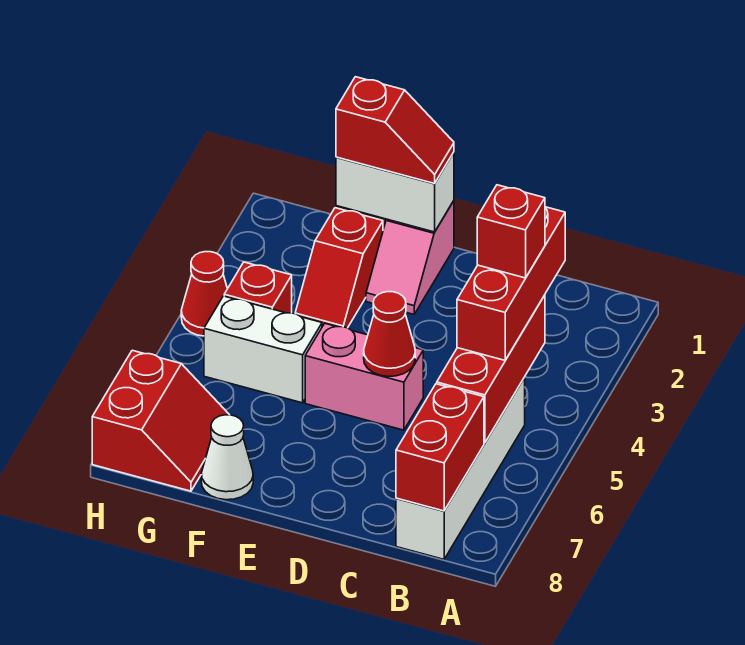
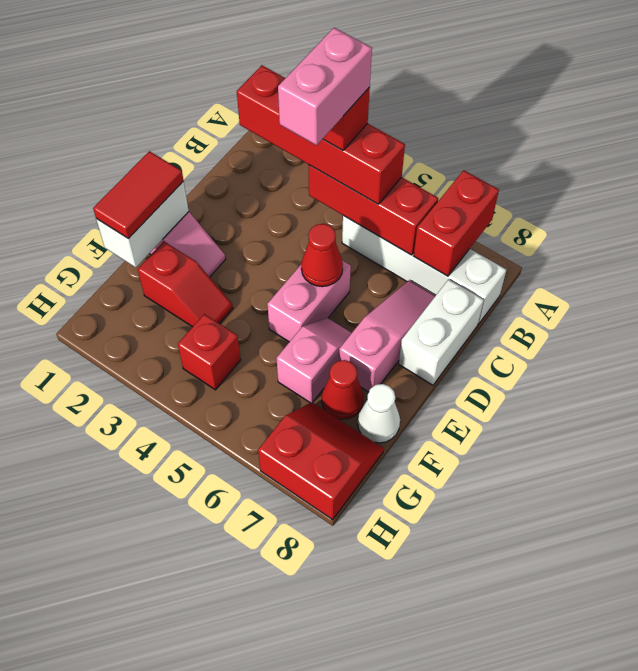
red 1x3 brick [457,207,565,360] -> red 1x4 brick [237,65,405,204]
none -> pink 1x2 brick [278,28,372,145]
red 1x2 brick [396,384,484,511] -> red 1x2 brick turned to [414,170,499,276]
none -> pink 1x3 slope [339,280,436,392]
red 1x2 slope [336,77,454,184] -> red 1x2 tile [93,151,184,239]
none -> pink 1x2 slope [277,318,351,403]
white 1x2 brick [204,296,322,403] -> white 1x2 brick moved to [399,279,484,385]
red 1x1 cone [181,252,227,336] -> red 1x1 cone moved to [322,360,364,419]

